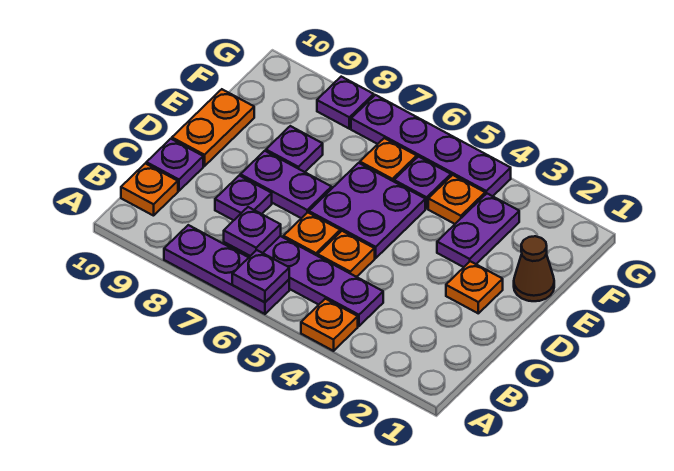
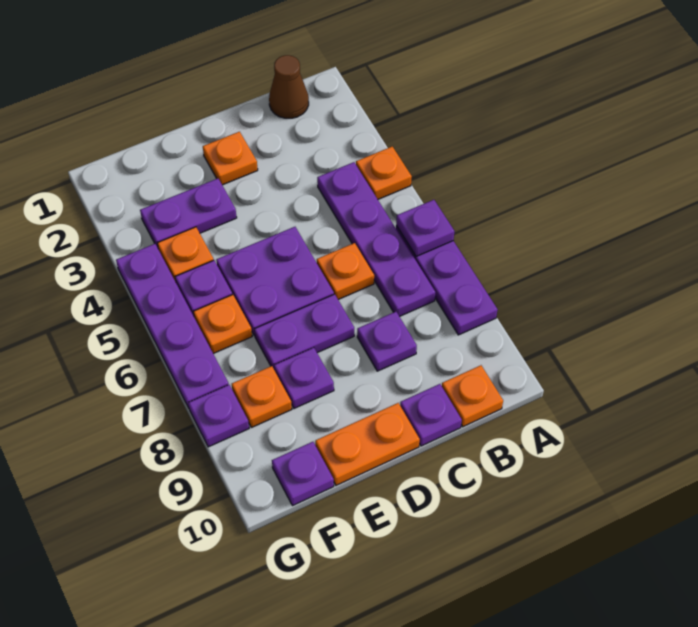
purple 1x1 plate [224,207,281,256] -> purple 1x1 plate moved to [272,442,334,506]
orange 1x1 plate [318,231,375,277] -> orange 1x1 plate moved to [232,366,292,428]
purple 1x2 plate [240,151,332,218] -> purple 1x2 plate turned to [254,294,354,368]
brown 1x1 cone [514,236,554,301] -> brown 1x1 cone moved to [269,55,309,118]

